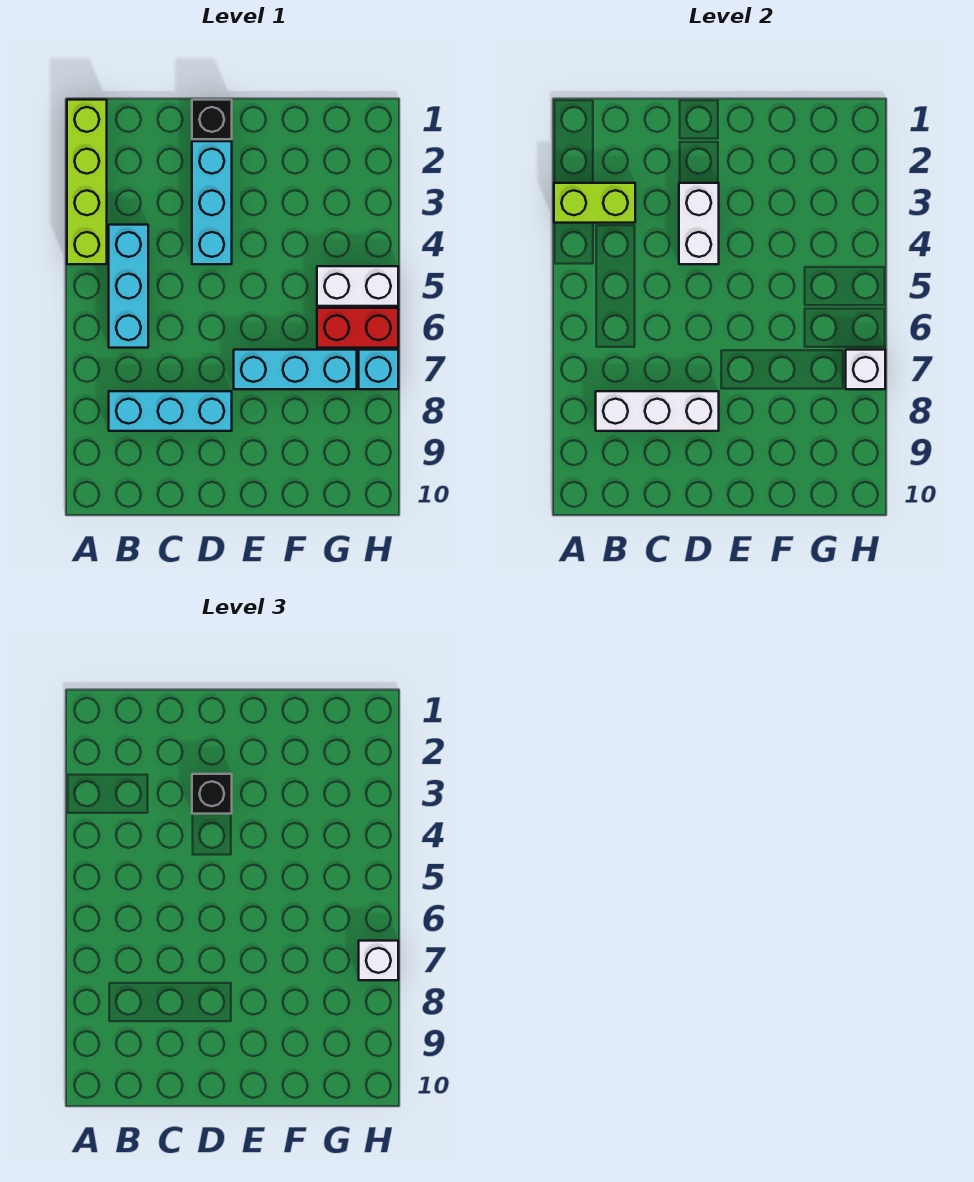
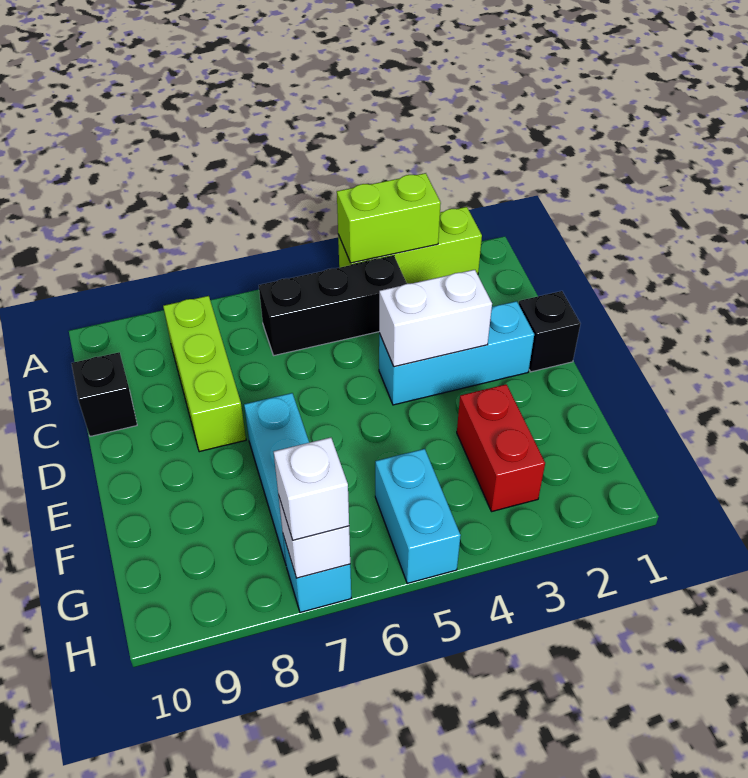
lime 1x4 brick [67,100,107,264] -> lime 1x3 brick [338,207,482,284]
lime 1x2 brick [554,183,635,223] -> lime 1x2 brick turned to [337,173,441,263]
cyan 1x3 brick [109,225,148,348] -> black 1x3 brick [259,256,407,355]
cyan 1x3 brick [109,391,232,431] -> lime 1x3 brick [163,296,246,452]
white 1x3 brick [596,391,719,431] -> none
black 1x1 brick [192,774,232,814] -> black 1x1 brick moved to [71,352,137,436]
white 1x2 brick [317,266,398,306] -> cyan 1x2 brick [375,449,461,583]
red 1x2 brick [317,308,398,348] -> red 1x2 brick moved to [457,384,545,512]

